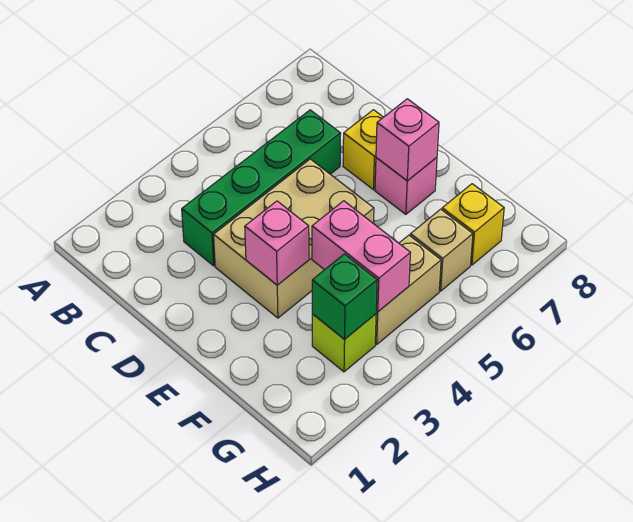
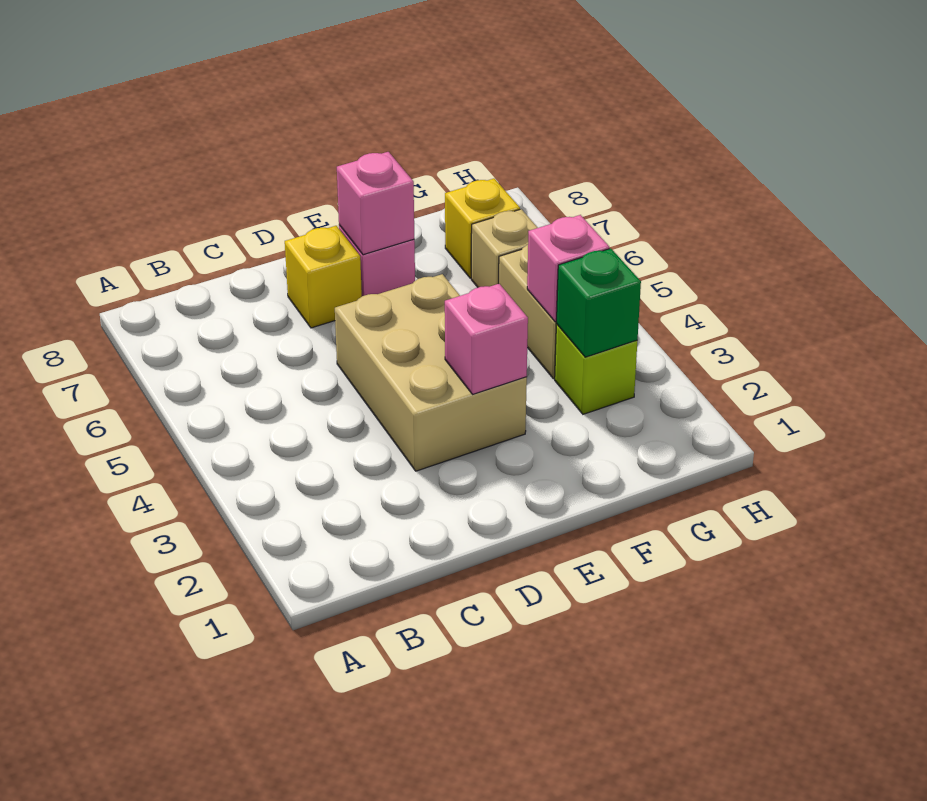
green 1x4 brick [182,110,341,266] -> none
pink 1x2 brick [312,201,410,312] -> pink 1x1 brick [527,215,609,322]

